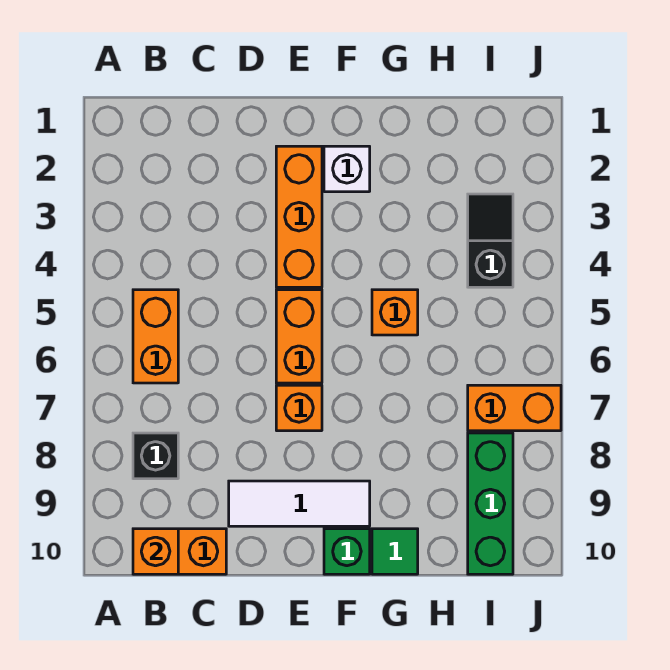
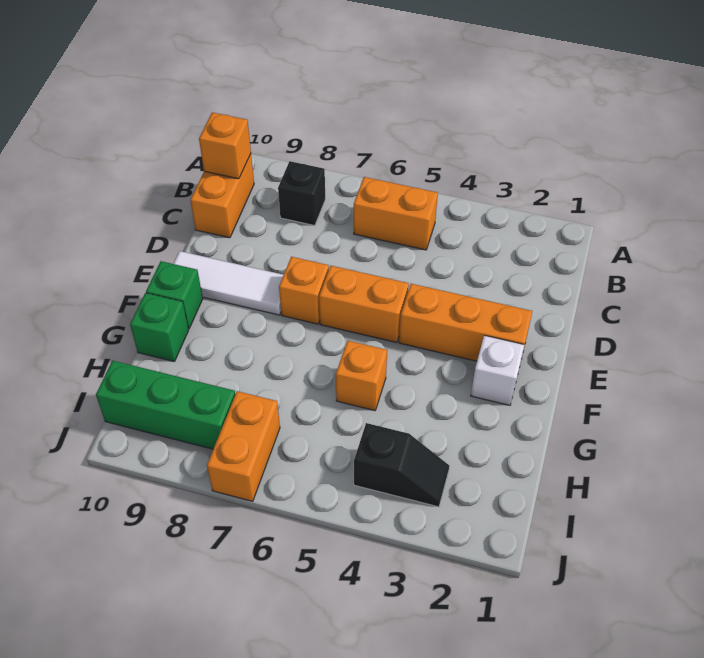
white 1x3 tile [229,481,370,526] -> white 1x3 tile turned to [173,251,283,315]
green 1x1 tile [372,529,418,574] -> green 1x1 brick [130,293,189,362]

